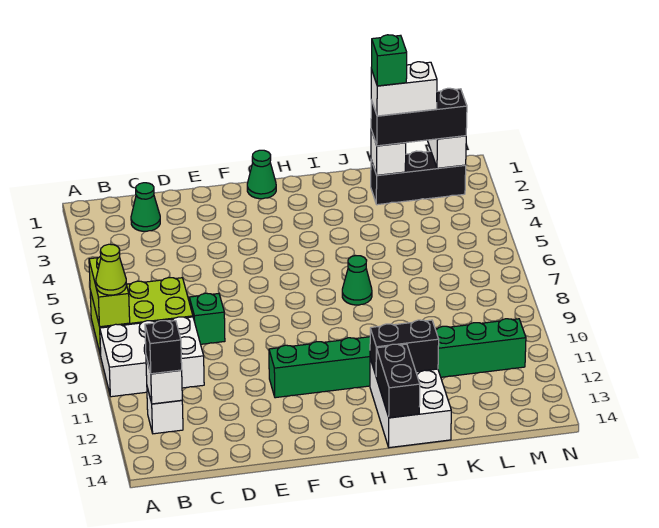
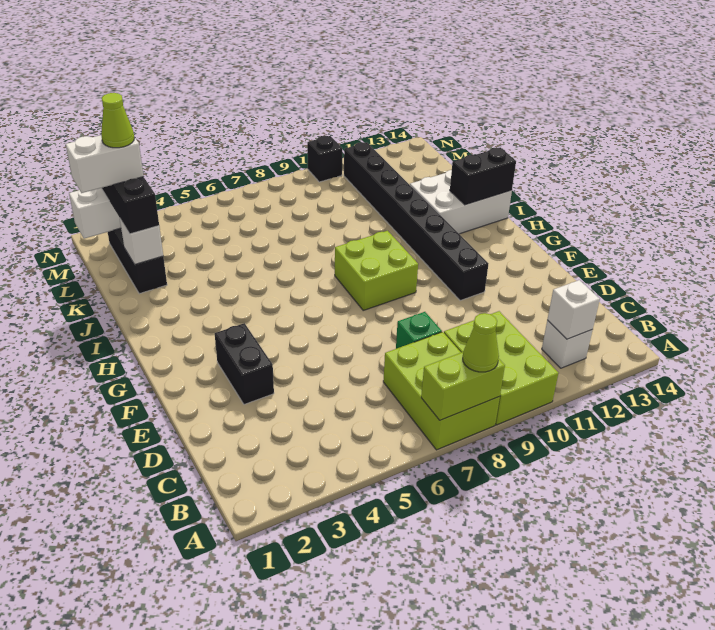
white 2x3 brick [100,317,204,397] -> lime 2x3 brick [444,311,558,425]
black 1x1 brick [145,321,182,374] -> black 1x1 brick moved to [307,136,342,182]
green 1x1 cone [131,183,160,231] -> none
green 1x8 brick [269,319,526,398] -> black 1x8 brick [344,142,488,301]
green 1x1 cone [247,150,276,199] -> none
none -> lime 2x2 brick [335,231,418,310]
green 1x1 cone [342,256,372,305] -> none
black 1x2 brick [370,320,439,375] -> black 1x2 brick moved to [215,323,274,405]
white 1x2 brick [371,62,437,116] -> white 1x2 brick turned to [66,135,144,193]
green 1x1 brick [371,35,407,86] -> none
none -> lime 1x1 cone [101,93,134,148]

